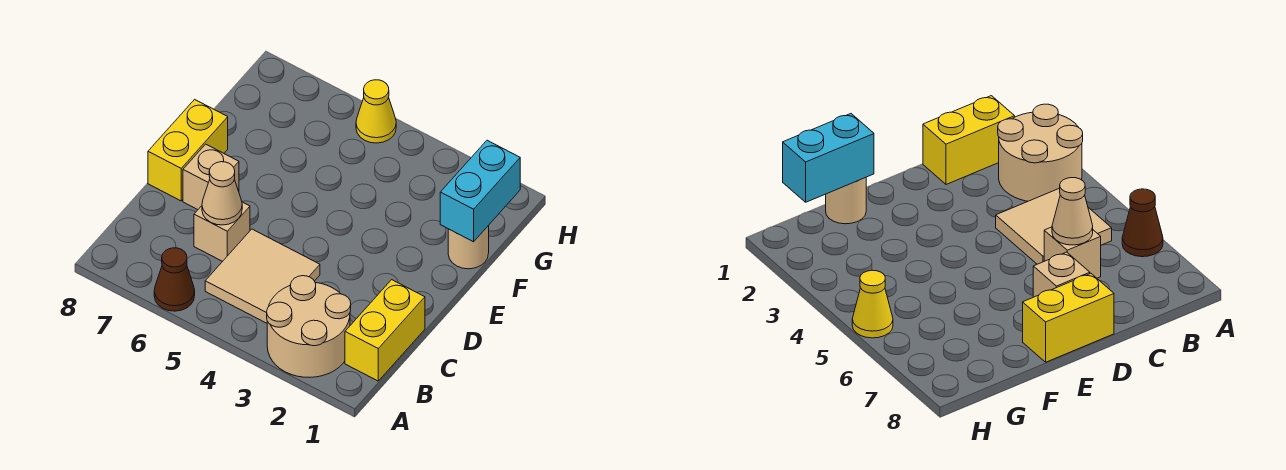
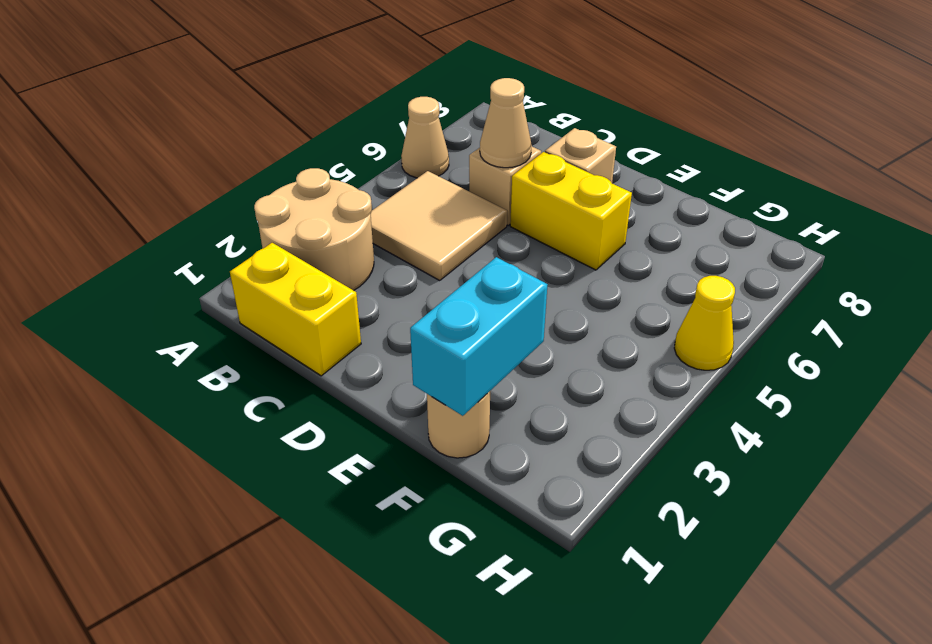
brown 1x1 cone [154,248,195,311] -> tan 1x1 cone [401,97,449,178]
yellow 1x2 brick [148,99,228,201] -> yellow 1x2 brick moved to [510,152,632,270]
cyan 1x2 brick [440,140,520,242] -> cyan 1x2 brick turned to [410,257,548,416]

